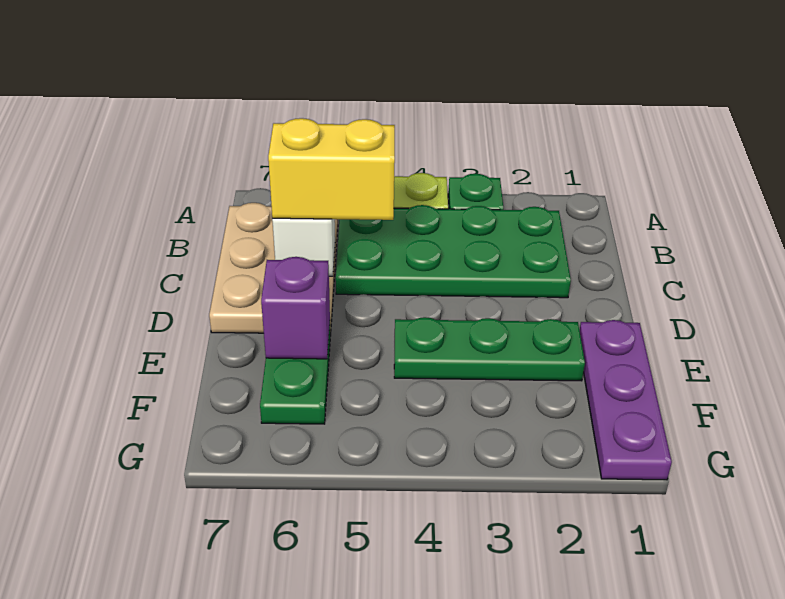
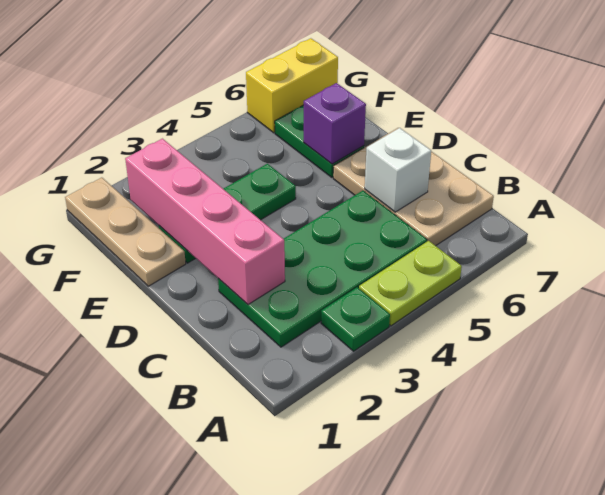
none -> pink 1x4 brick [125,139,285,305]
yellow 1x2 brick [268,118,395,220] -> yellow 1x2 brick moved to [246,38,338,133]
purple 1x3 plate [579,320,672,480] -> tan 1x3 plate [65,178,186,286]

